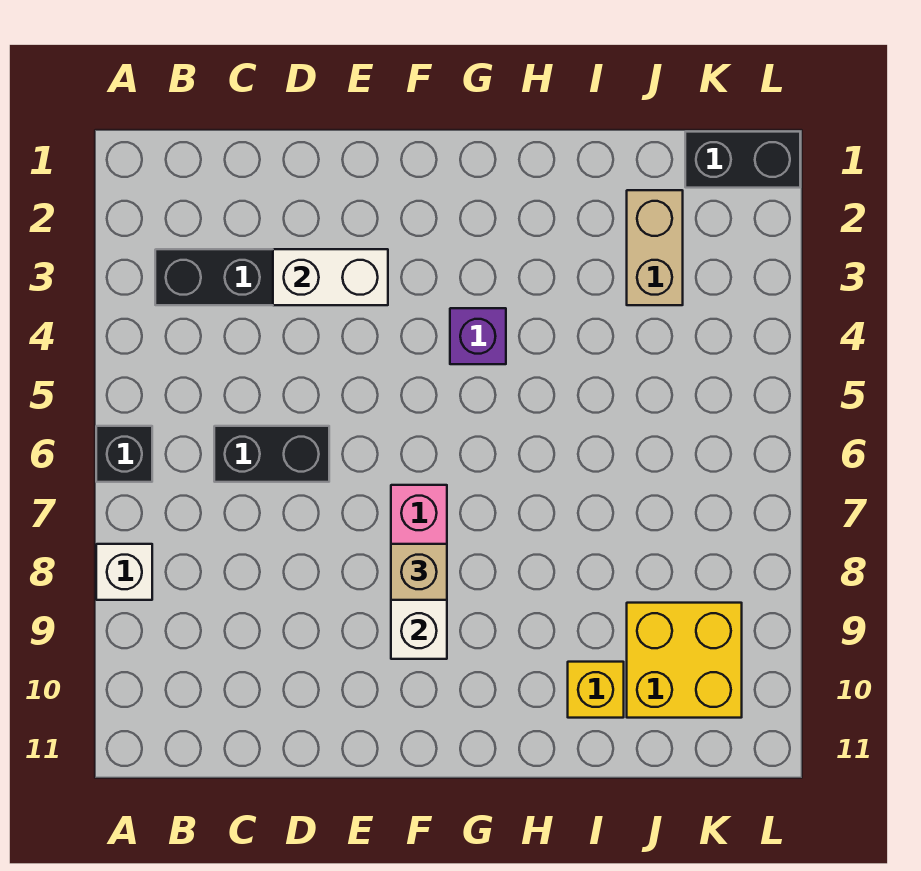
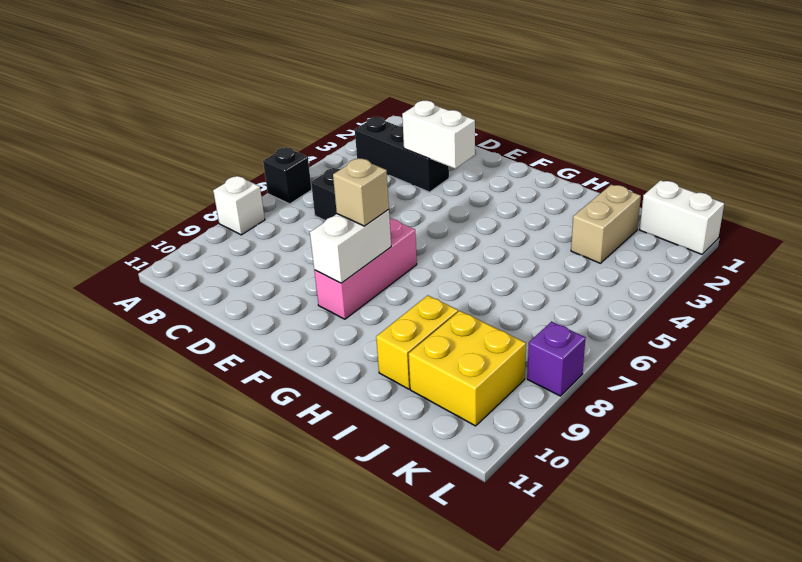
purple 1x1 brick [450,308,506,364] -> purple 1x1 brick moved to [527,322,585,396]
yellow 1x1 brick [568,662,624,718] -> yellow 1x2 brick [376,295,458,389]
black 1x2 brick [685,132,800,188] -> white 1x2 brick [640,180,724,254]

